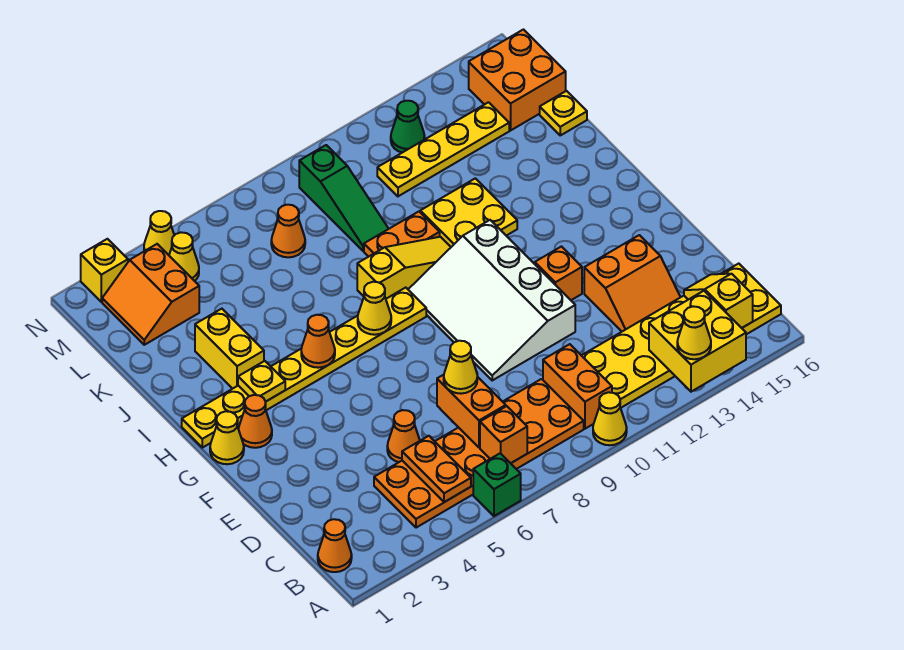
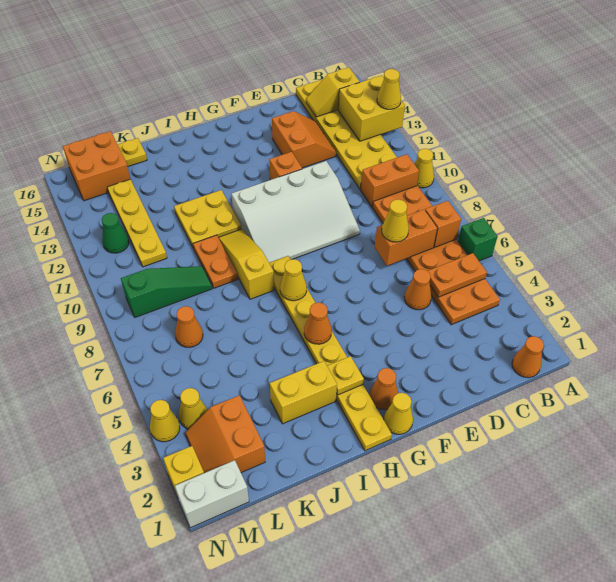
orange 2x2 slope [102,244,199,345] -> orange 2x2 slope turned to [185,395,265,473]
none -> white 1x2 brick [175,460,249,528]

